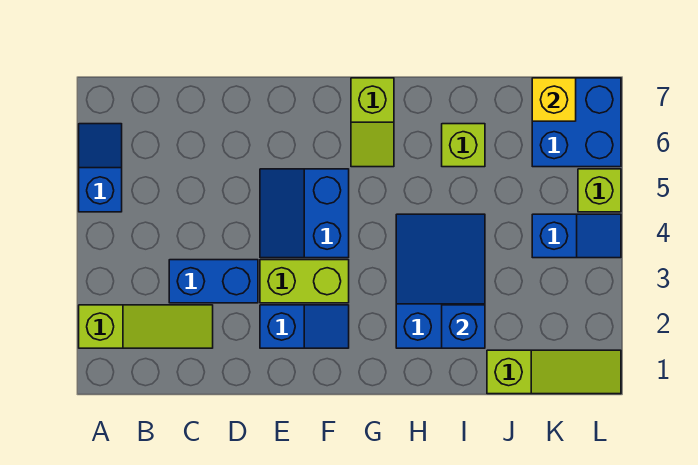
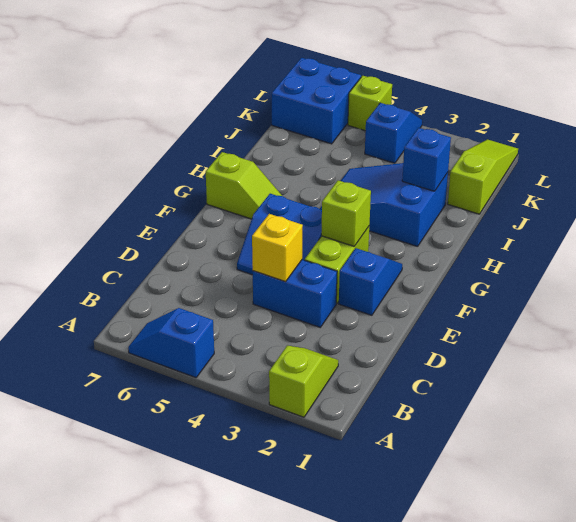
lime 1x3 slope [79,305,213,348] -> lime 1x2 slope [269,346,338,417]
blue 1x2 brick [169,260,258,303] -> blue 1x2 brick turned to [253,260,337,327]
lime 1x1 brick [442,124,485,167] -> lime 1x1 brick moved to [321,180,371,246]
yellow 1x1 brick [532,78,576,121] -> yellow 1x1 brick moved to [252,214,303,282]

